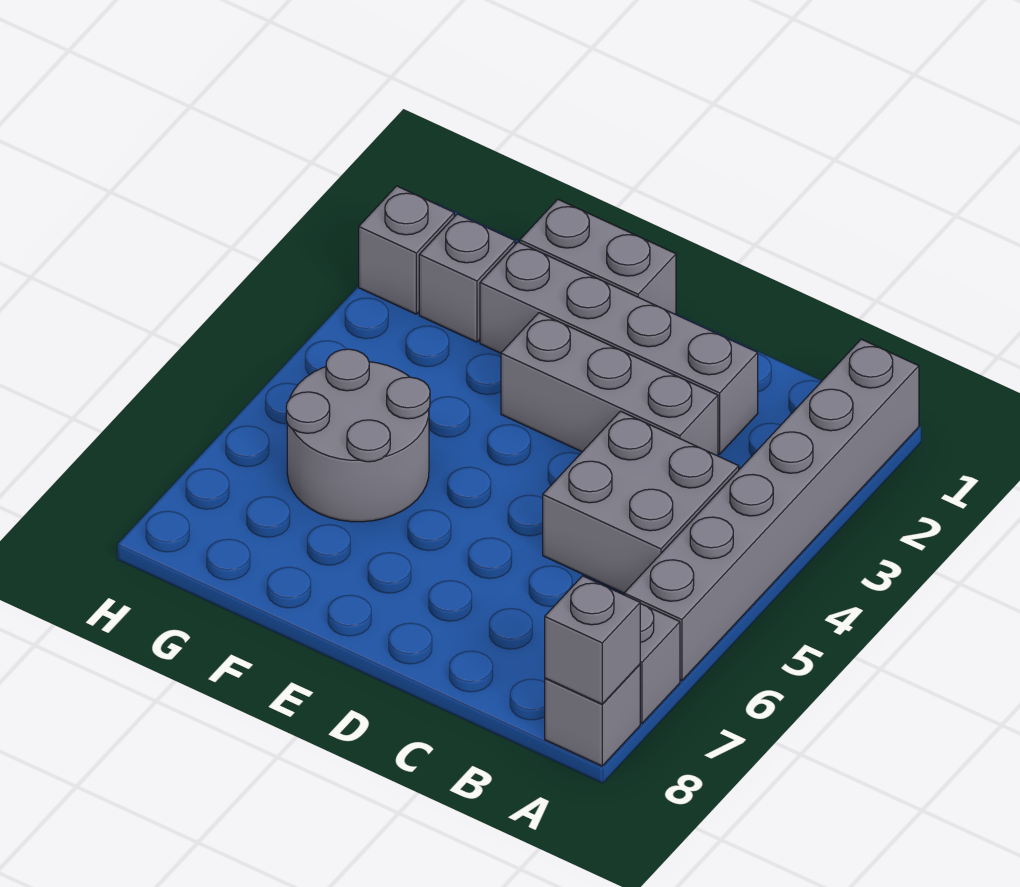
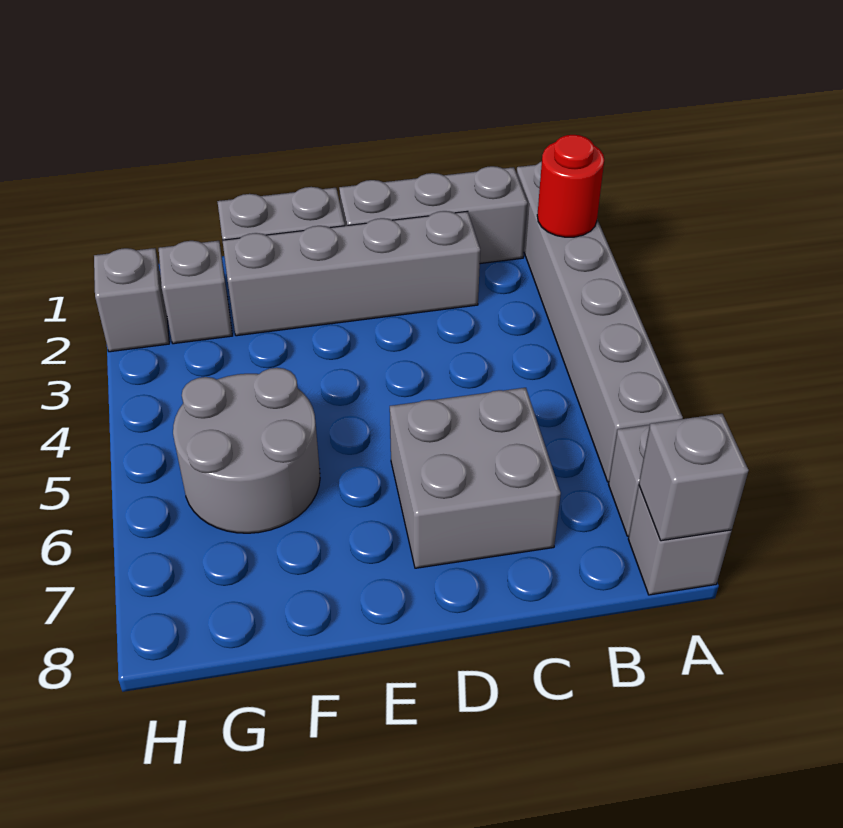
none -> red 1x1 round brick [537,135,604,237]
grey 2x2 brick [543,411,739,593] -> grey 2x2 brick moved to [390,388,561,568]
grey 1x3 brick [501,313,718,456] -> grey 1x3 brick moved to [339,166,527,264]

